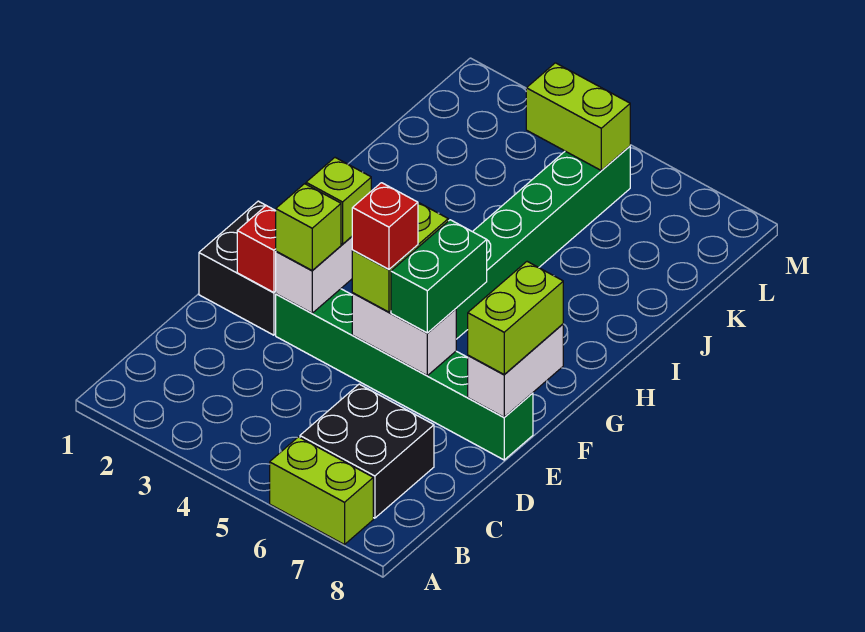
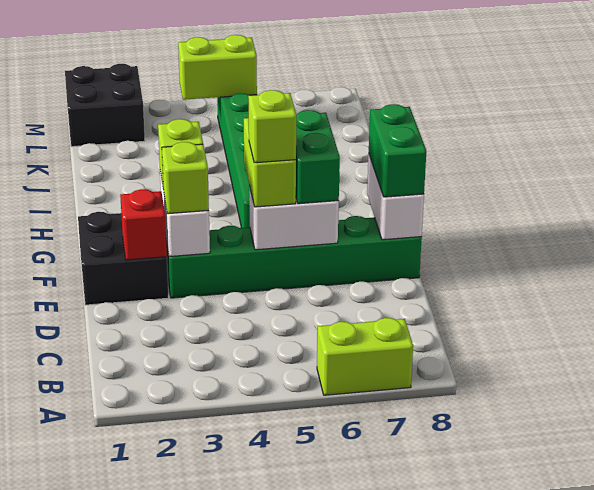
black 2x2 brick [300,384,434,518] -> black 2x2 brick moved to [65,64,145,147]
red 1x1 brick [352,183,418,269] -> lime 1x1 brick [248,90,296,163]
lime 1x2 brick [468,262,563,375] -> green 1x2 brick [369,104,426,197]

